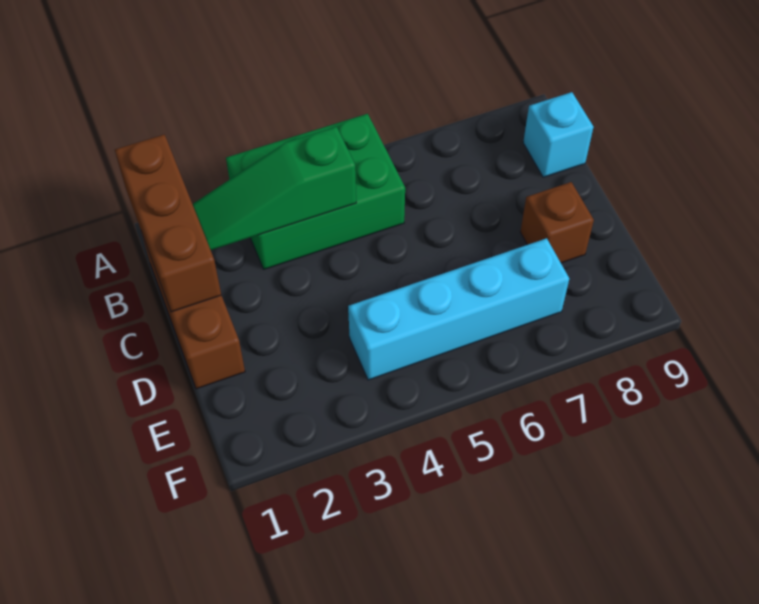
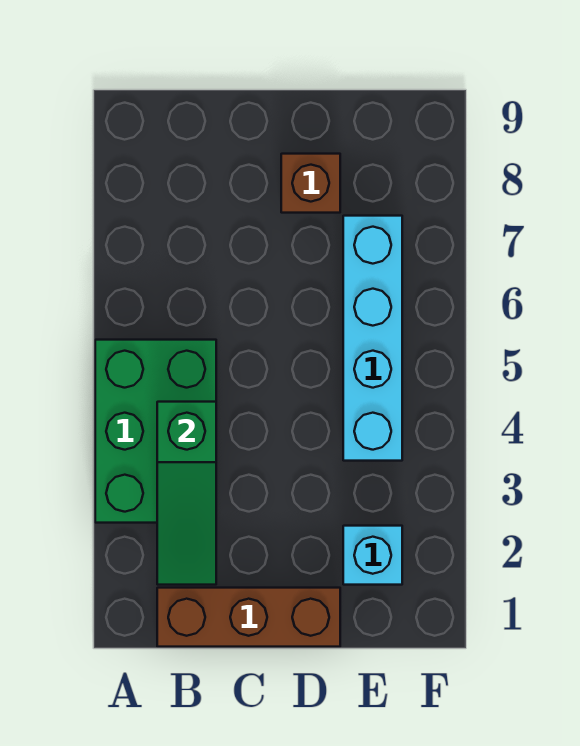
brown 1x3 brick [115,134,221,312] -> none
cyan 1x1 brick [523,92,593,177] -> cyan 1x1 brick moved to [343,526,402,585]

